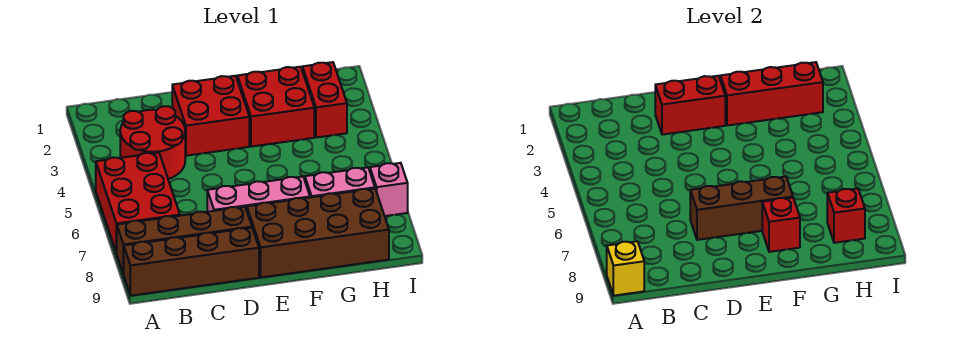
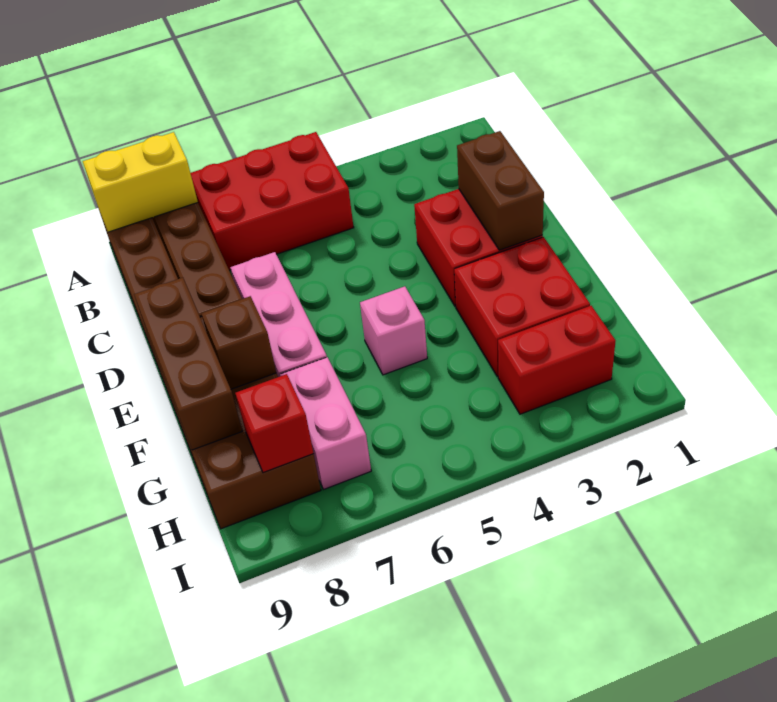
yellow 1x1 brick [607,241,644,296] -> yellow 1x2 brick [83,132,198,232]
red 2x2 round brick [120,106,185,179] -> none
red 1x2 brick [655,76,725,135] -> brown 1x2 brick [457,131,544,250]
brown 1x3 brick [690,176,793,240] -> brown 1x3 brick moved to [134,278,242,450]
red 1x3 brick [720,62,823,126] -> none
red 1x1 brick [762,198,800,252] -> brown 1x1 brick [201,296,276,389]
pink 1x1 brick [370,163,408,216] -> pink 1x1 brick moved to [360,286,427,375]

